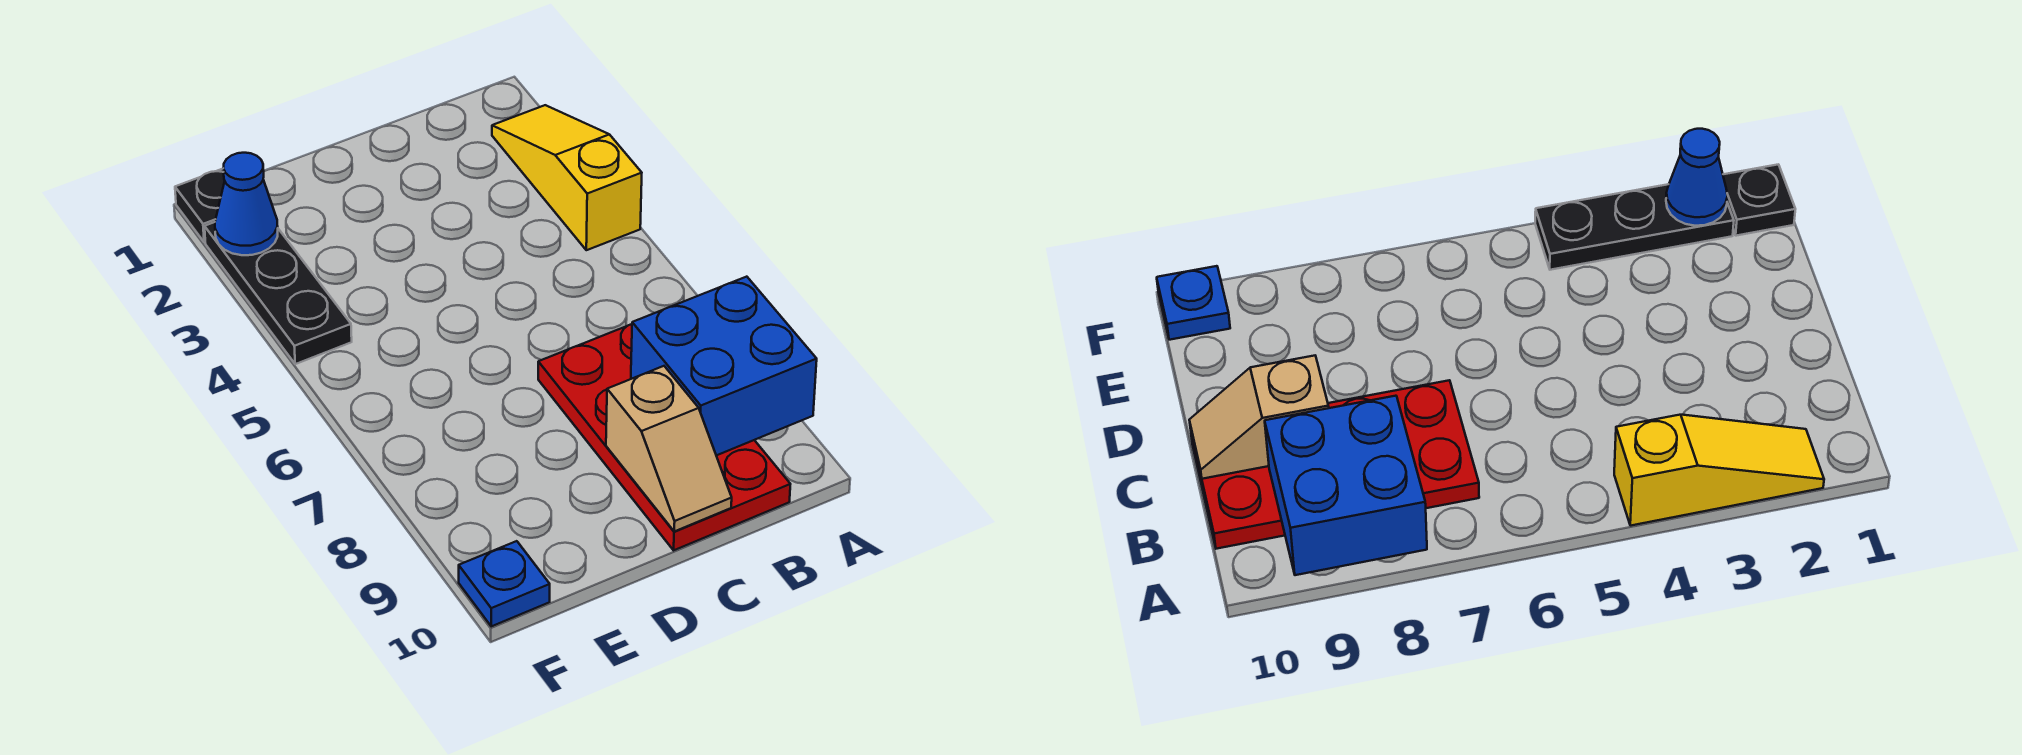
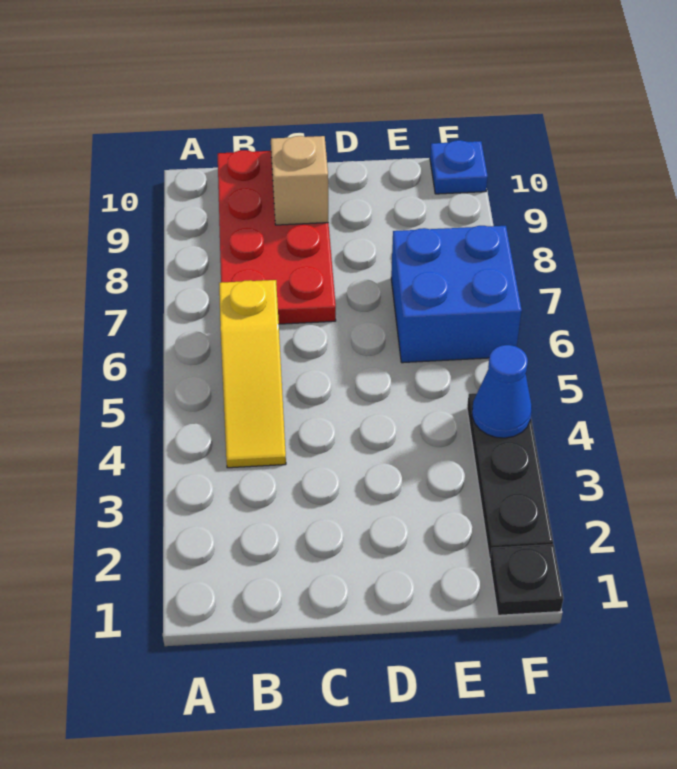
yellow 1x3 slope [492,105,642,250] -> yellow 1x3 slope moved to [219,280,286,468]
blue 2x2 brick [631,277,817,456] -> blue 2x2 brick moved to [391,226,522,363]
blue 1x1 cone [215,153,278,255] -> blue 1x1 cone moved to [472,345,532,438]

